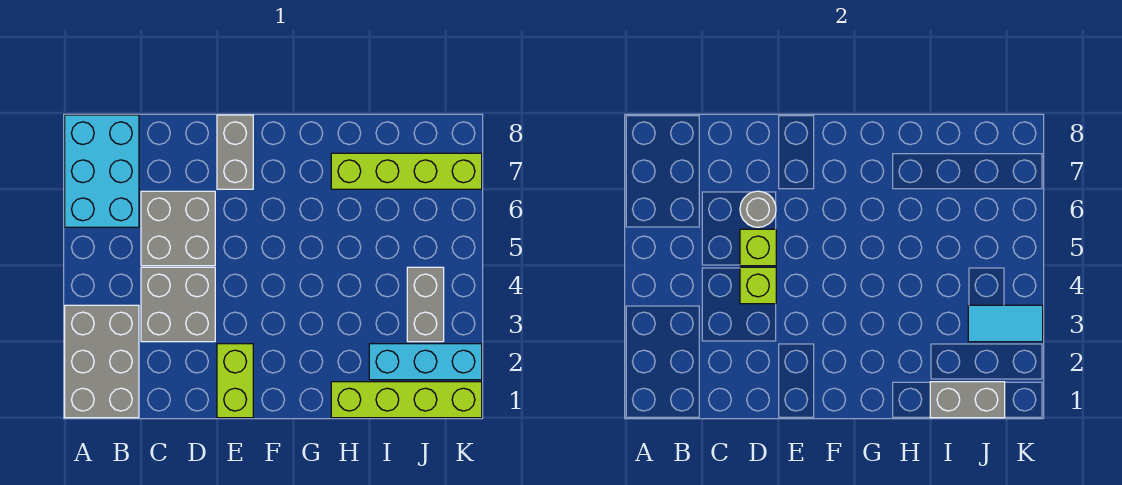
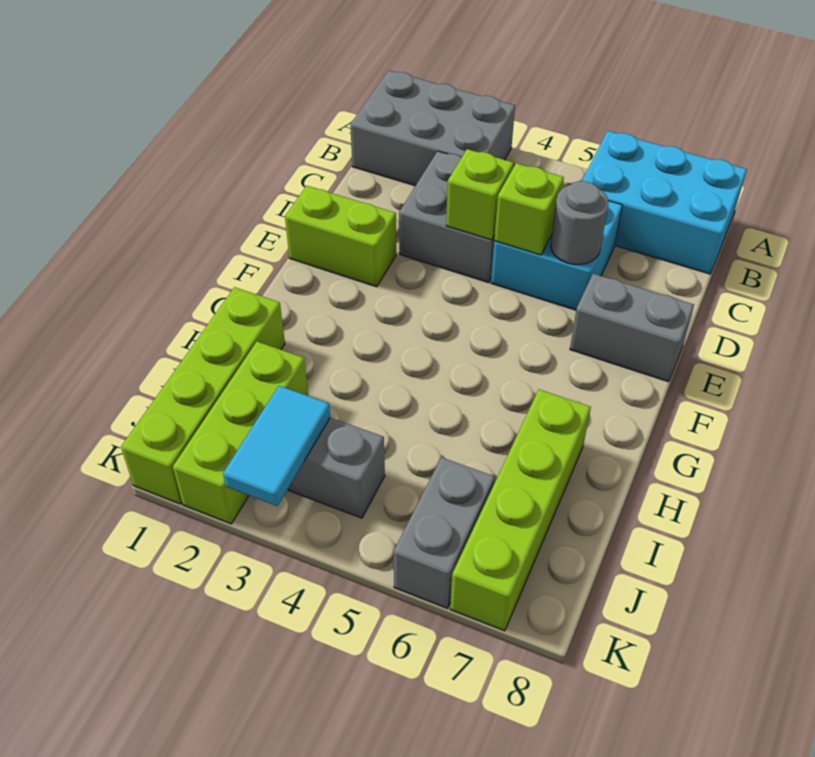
grey 2x2 brick [141,191,215,266] -> cyan 2x2 brick [491,187,622,310]
grey 1x2 brick [930,382,1005,418] -> grey 1x2 brick moved to [393,457,495,608]
cyan 1x3 brick [369,344,482,380] -> lime 1x3 brick [173,342,308,524]

